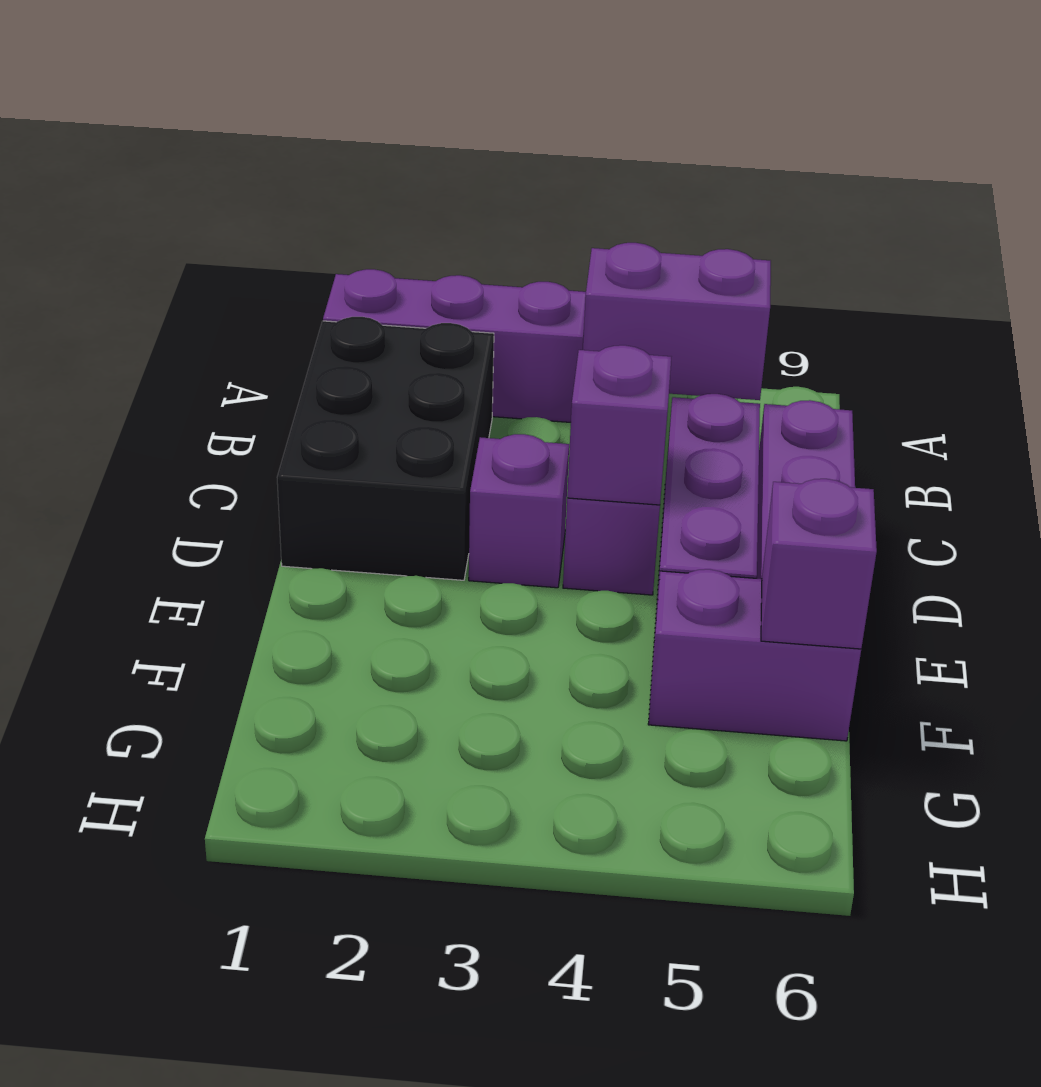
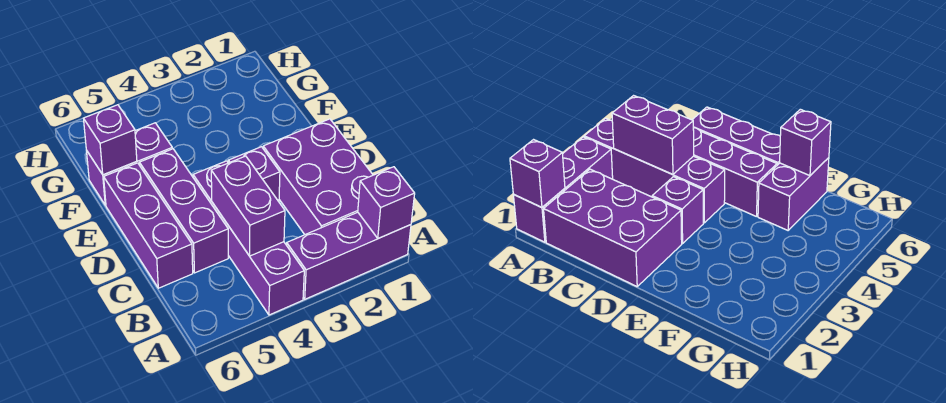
black 2x3 brick [277,317,494,580] -> purple 2x3 brick [263,119,373,235]
purple 1x2 brick [583,243,771,400] -> purple 1x2 brick turned to [211,156,285,256]
purple 1x1 brick [567,345,671,505] -> purple 1x1 brick moved to [358,167,415,238]

